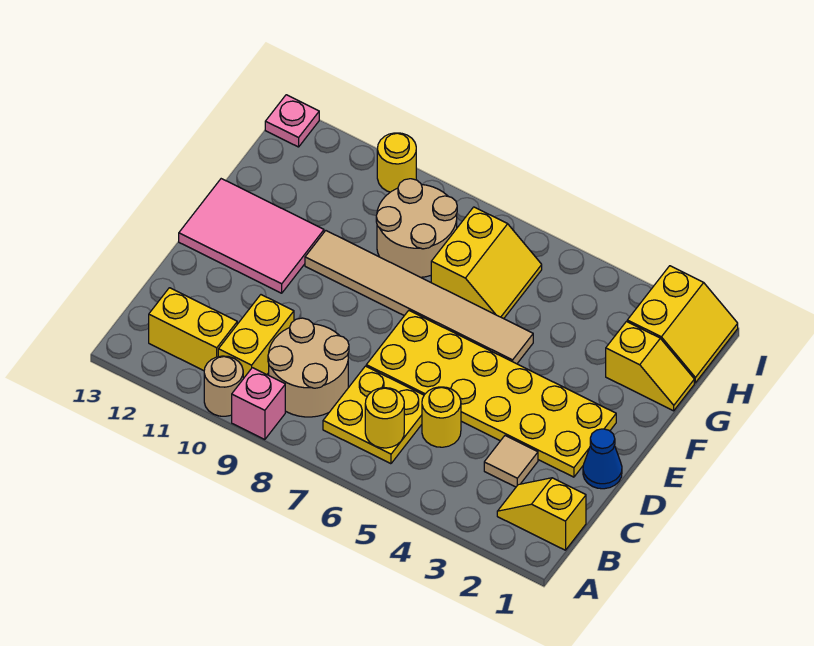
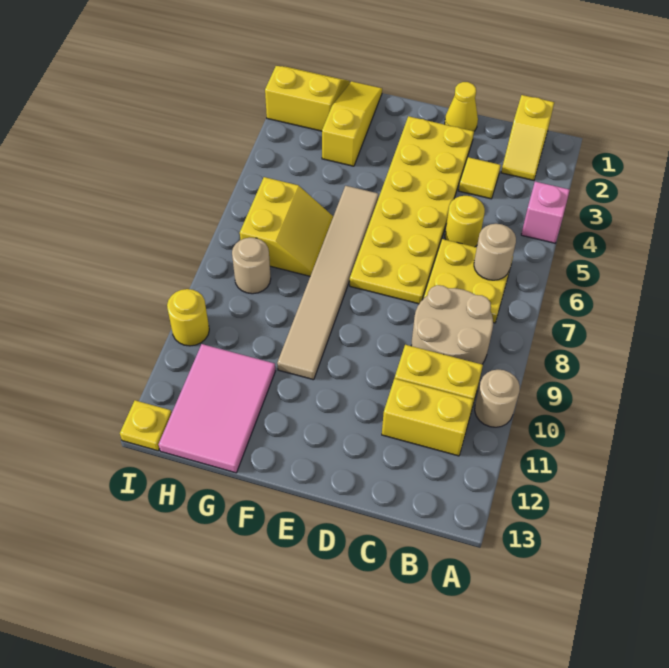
pink 1x1 brick [232,368,285,440] -> pink 1x1 brick moved to [521,182,570,243]
yellow 1x1 round brick [365,388,404,448] -> tan 1x1 round brick [474,224,516,280]
yellow 1x2 brick [149,288,237,371] -> yellow 1x2 brick turned to [382,379,474,456]
tan 1x1 tile [484,436,538,487] -> yellow 1x1 tile [459,157,501,199]
blue 1x1 cone [583,429,622,489] -> yellow 1x1 cone [445,82,478,131]
pink 2x3 tile [179,179,324,293] -> pink 2x3 tile moved to [159,344,275,473]
yellow 1x2 slope [606,322,694,411] -> yellow 1x3 slope [322,81,382,166]
yellow 2x2 slope [431,207,542,319] -> yellow 2x2 slope turned to [240,177,333,276]
tan 2x2 round brick [376,179,457,277] -> tan 1x1 round brick [232,238,271,294]
pink 1x1 plate [265,95,319,147] -> yellow 1x1 plate [120,400,172,451]

